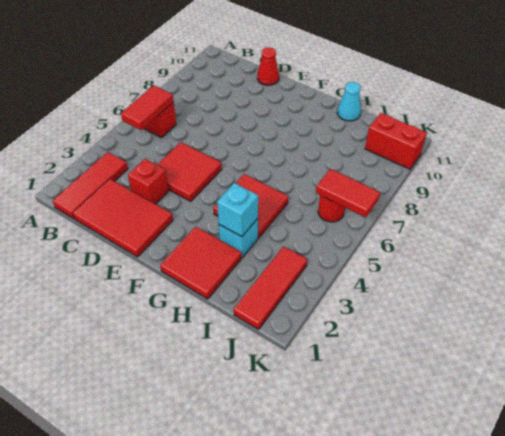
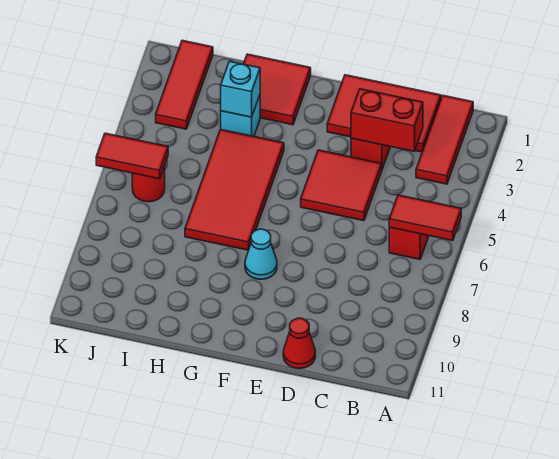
red 1x2 tile [121,85,174,130] -> red 1x2 tile turned to [389,195,461,241]
red 2x2 tile [213,174,288,238] -> red 2x4 tile [185,129,284,250]
cyan 1x1 cone [337,82,361,121] -> cyan 1x1 cone moved to [245,229,277,279]
red 1x2 brick [365,113,427,169] -> red 1x2 brick moved to [351,89,423,151]

